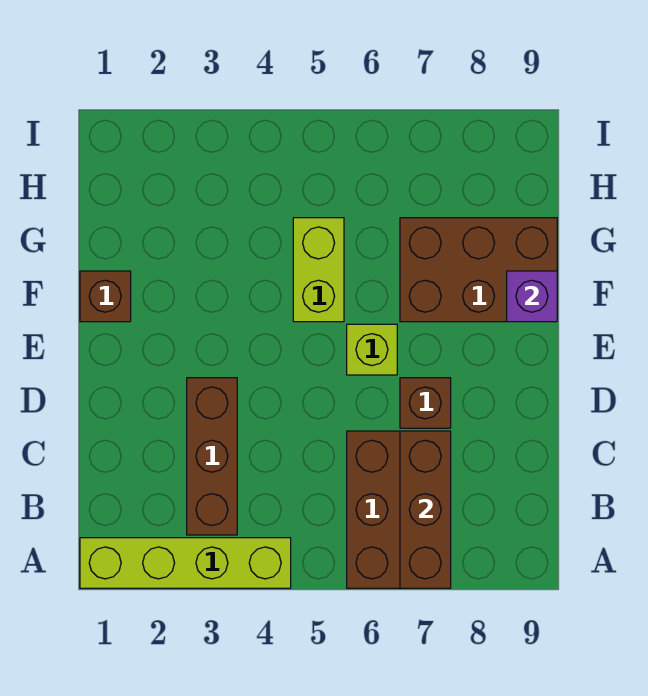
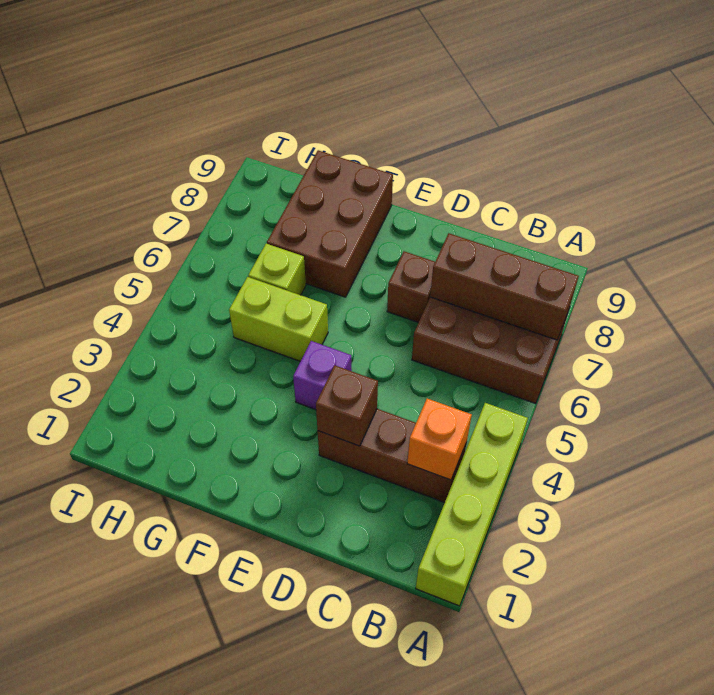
none -> orange 1x1 brick [407,398,472,480]
lime 1x1 brick [347,324,397,375] -> lime 1x1 brick moved to [248,244,306,295]
brown 1x1 brick [80,271,131,322] -> brown 1x1 brick moved to [316,365,378,446]
purple 1x1 brick [507,271,557,322] -> purple 1x1 brick moved to [293,341,352,410]

